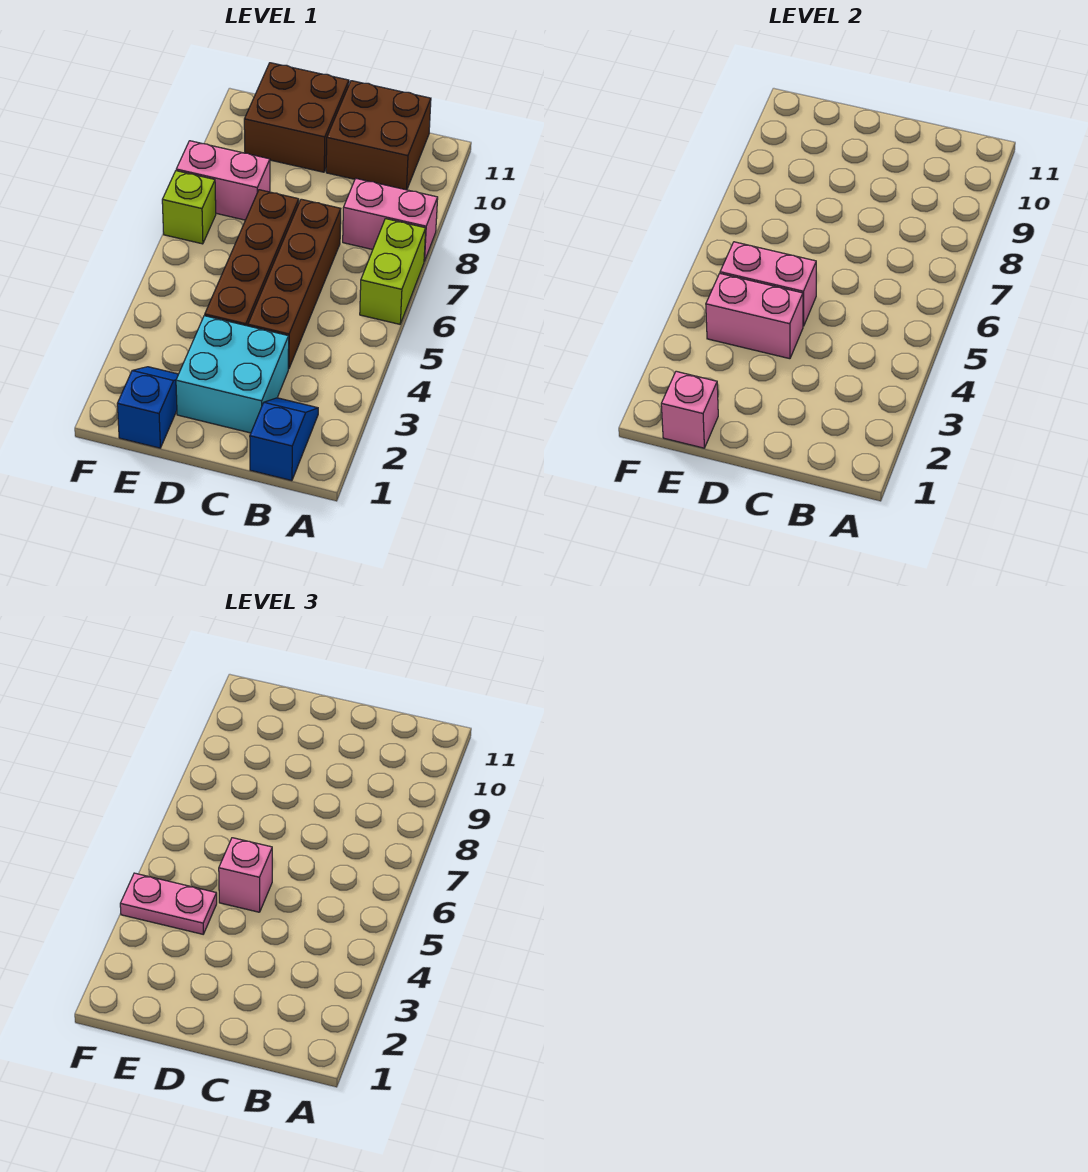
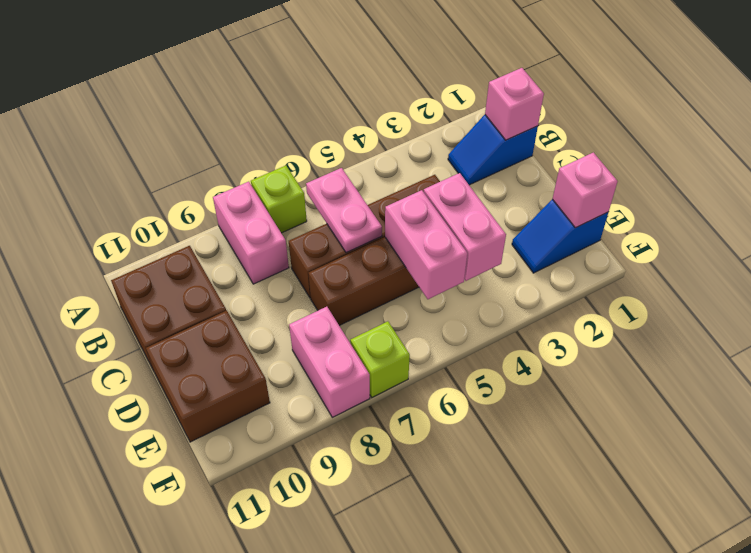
lime 1x2 brick [360,219,426,324] -> lime 1x1 brick [251,166,307,233]
cyan 2x2 brick [176,316,289,433] -> none
pink 1x1 brick [219,838,272,912] -> pink 1x1 brick moved to [485,68,544,140]
pink 1x2 plate [120,873,217,934] -> pink 1x2 plate moved to [306,168,382,253]

